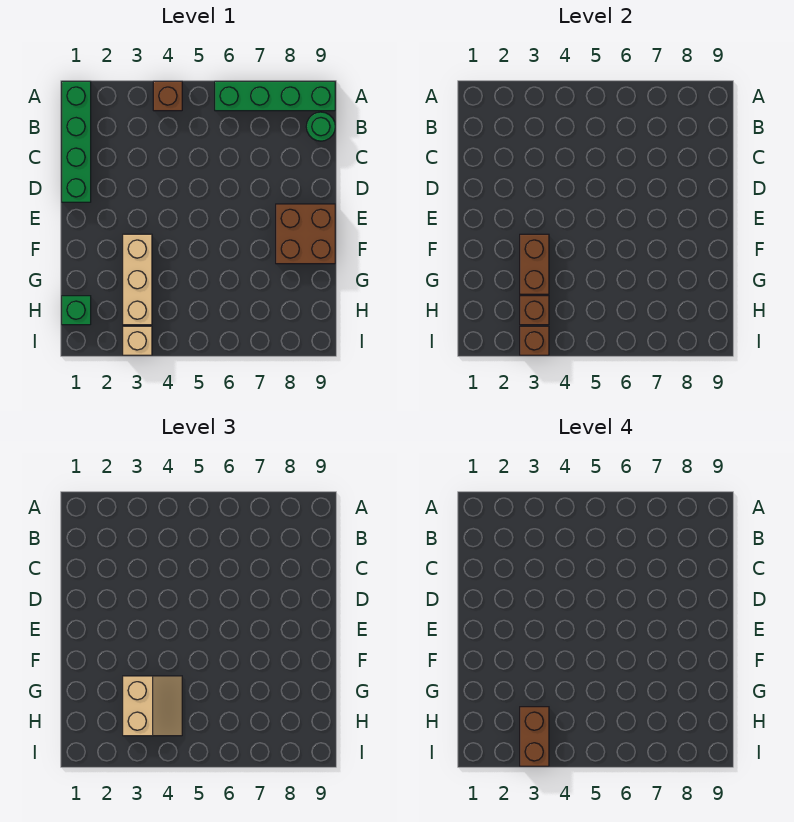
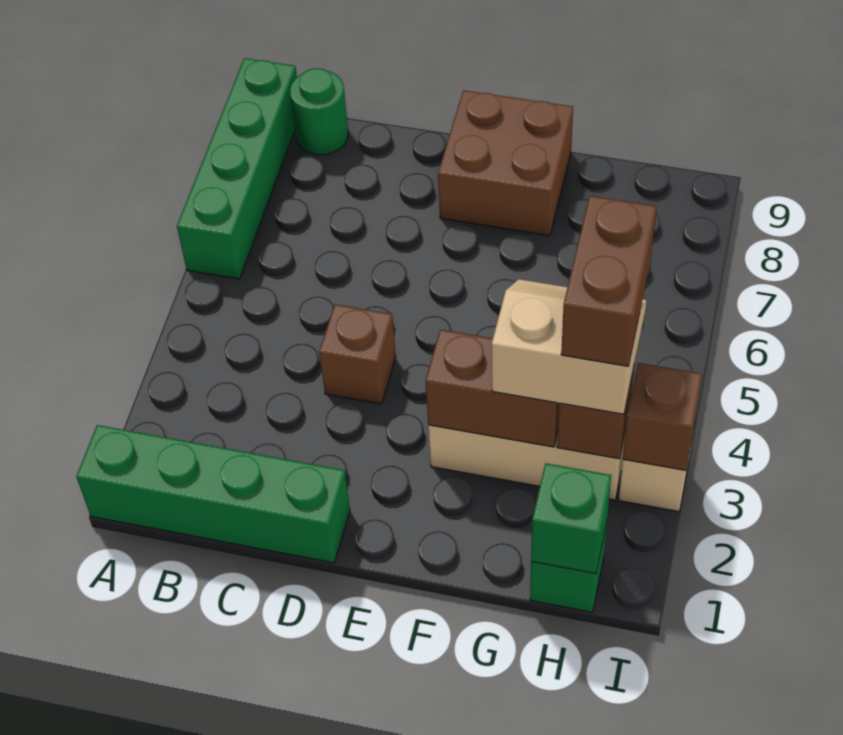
brown 1x1 brick [153,81,182,111] -> brown 1x1 brick moved to [319,305,396,404]
none -> green 1x1 brick [531,463,611,573]
brown 1x2 brick [520,707,549,766] -> brown 1x2 brick turned to [561,196,656,366]

